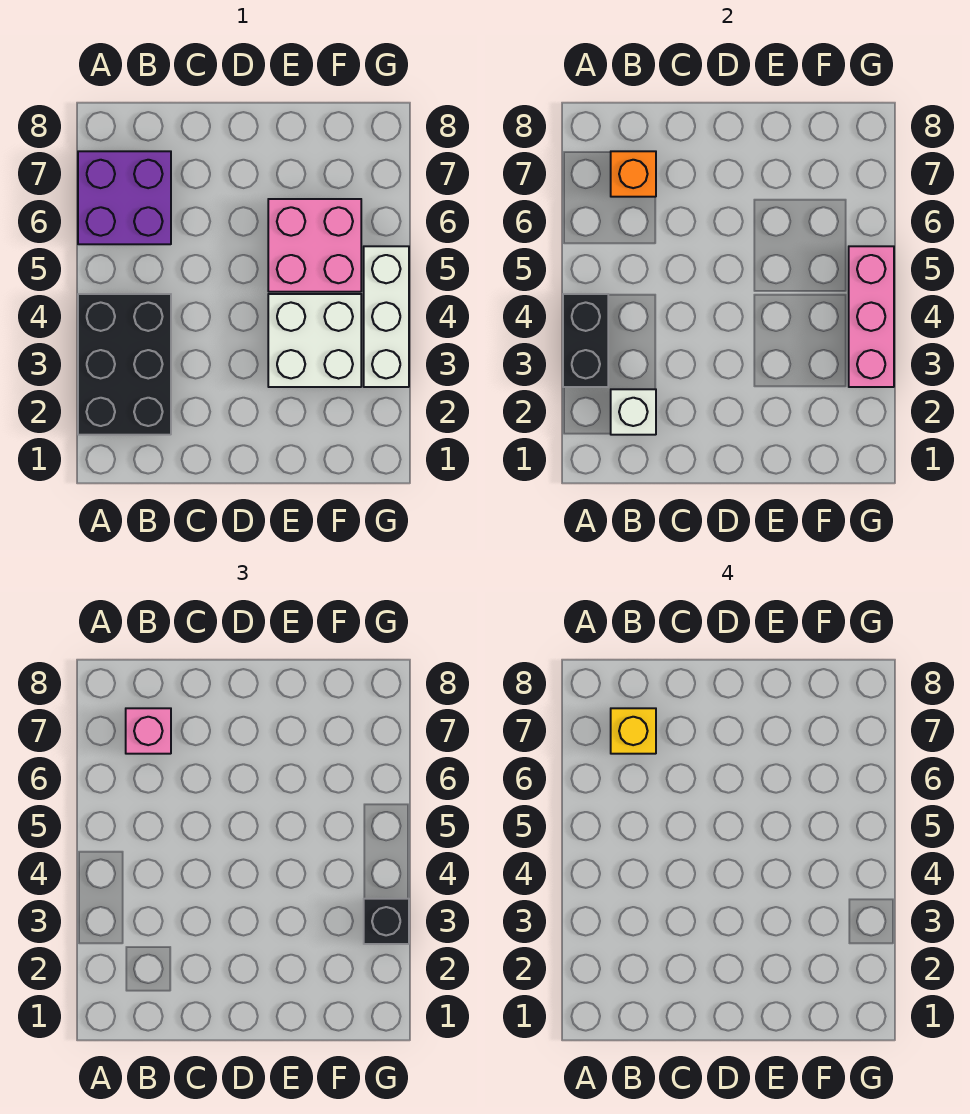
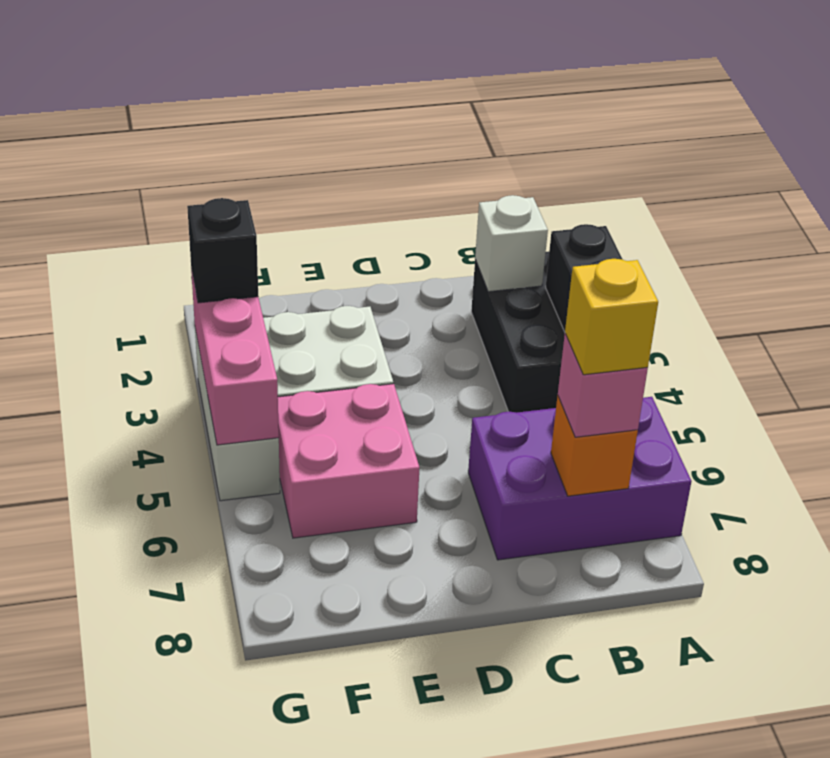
purple 2x2 brick [78,151,171,244] -> purple 2x3 brick [468,397,692,560]

